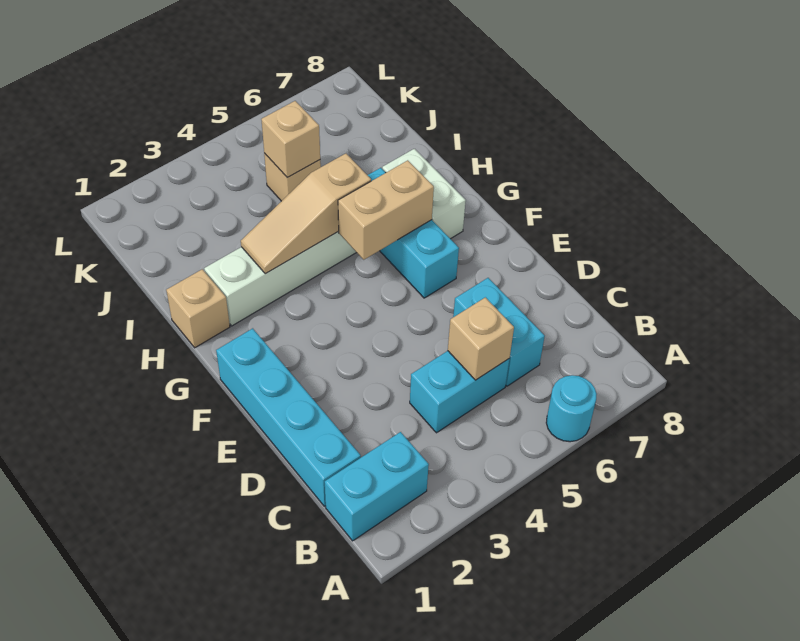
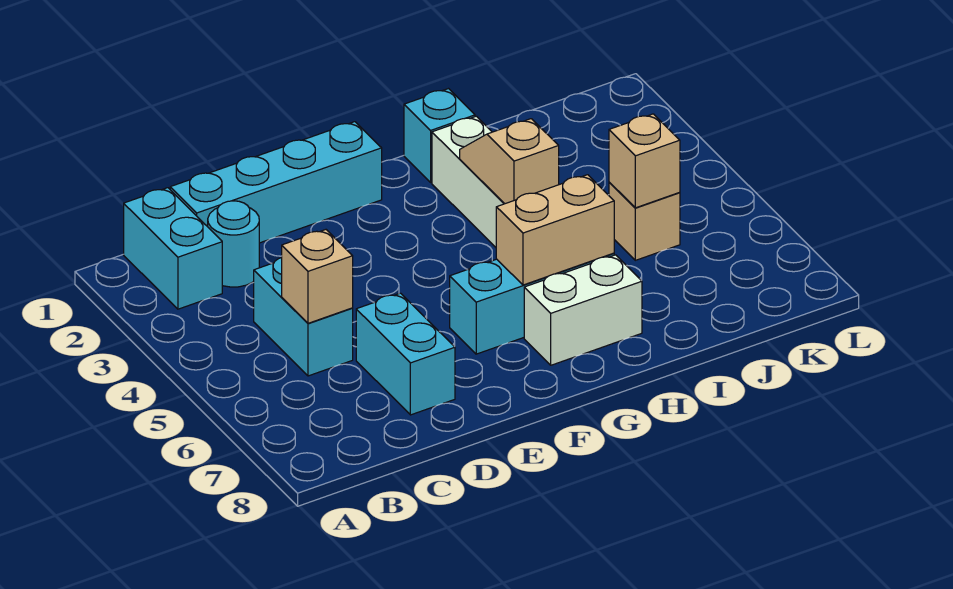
cyan 1x1 round brick [546,375,597,442] -> cyan 1x1 round brick moved to [208,201,259,287]
cyan 1x2 brick [453,278,545,386] -> cyan 1x2 brick turned to [356,293,455,415]
tan 1x2 brick [338,160,434,260] -> tan 1x2 brick turned to [496,175,614,285]
tan 1x1 brick [166,269,230,348] -> cyan 1x1 brick [404,89,475,182]
tan 1x3 slope [241,154,371,274] -> tan 1x2 slope [460,119,559,204]

